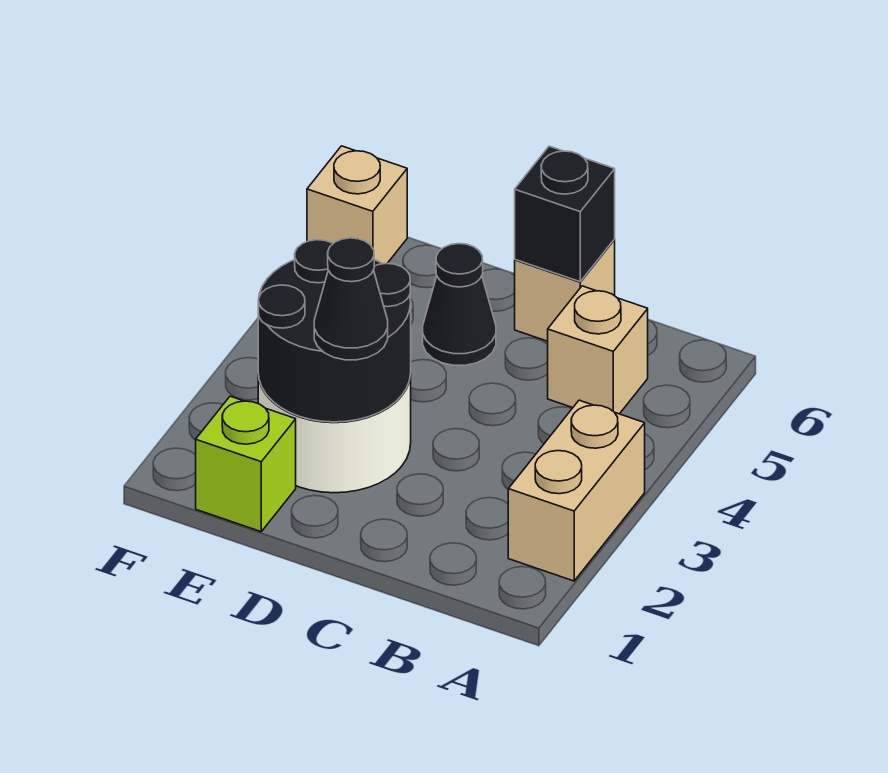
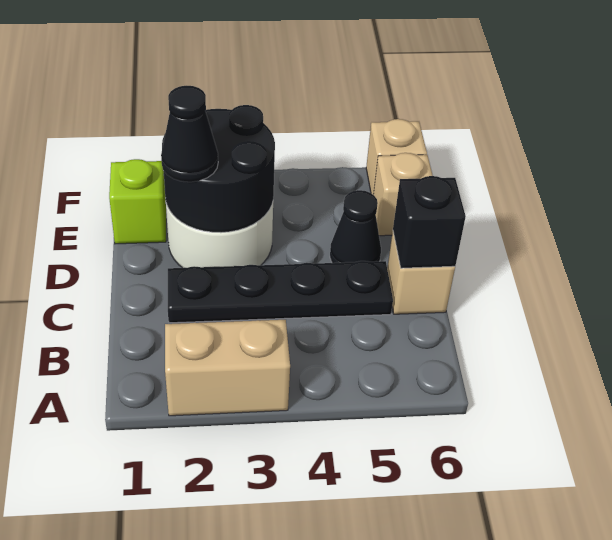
tan 1x1 brick [548,286,648,414] -> tan 1x1 brick moved to [373,153,433,236]
none -> black 1x4 plate [168,261,393,323]

